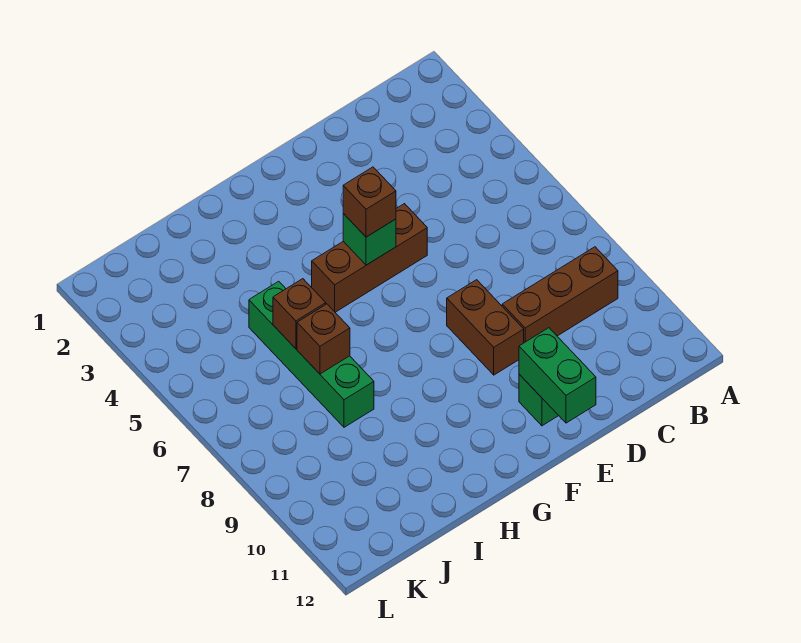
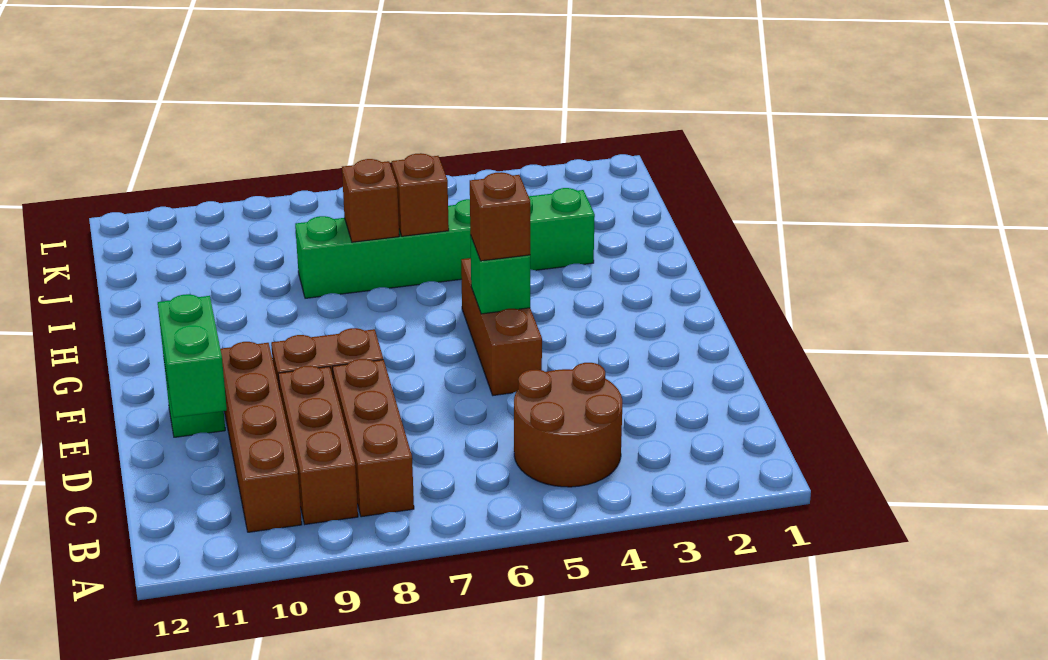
none -> brown 2x2 round brick [514,363,622,487]
none -> brown 1x3 brick [333,359,414,517]
none -> brown 1x4 brick [220,342,302,532]
green 1x2 brick [519,328,596,423] -> green 1x2 brick turned to [158,294,227,418]
green 1x4 brick [249,281,374,427] -> green 1x6 brick [295,188,595,298]

